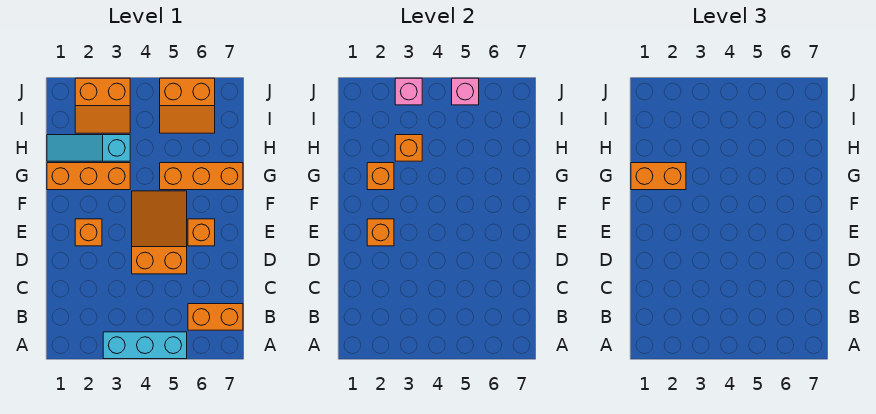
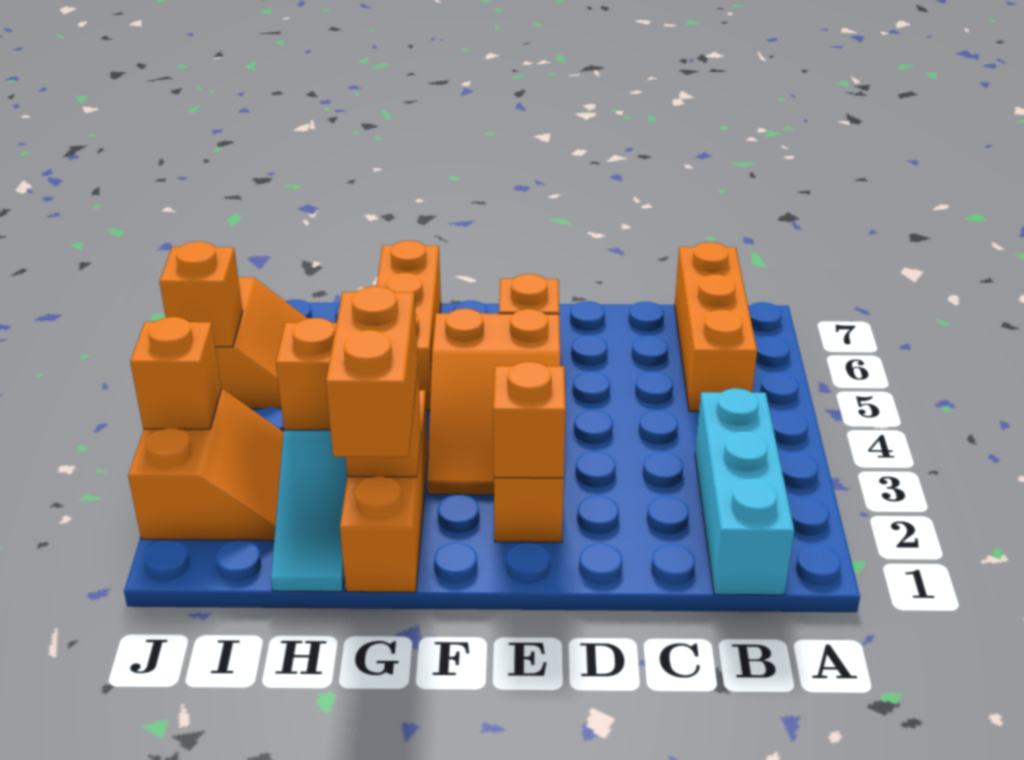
cyan 1x3 brick [103,332,187,359] -> cyan 1x3 brick moved to [695,388,794,595]
orange 1x2 brick [188,304,243,330] -> orange 1x3 brick [675,242,757,411]
orange 2x3 slope [132,191,187,274] -> orange 2x3 slope turned to [427,309,560,495]
pink 1x1 brick [395,78,422,105] -> orange 1x1 brick [130,317,221,429]
pink 1x1 brick [452,78,479,105] -> orange 1x1 brick [160,242,243,347]

